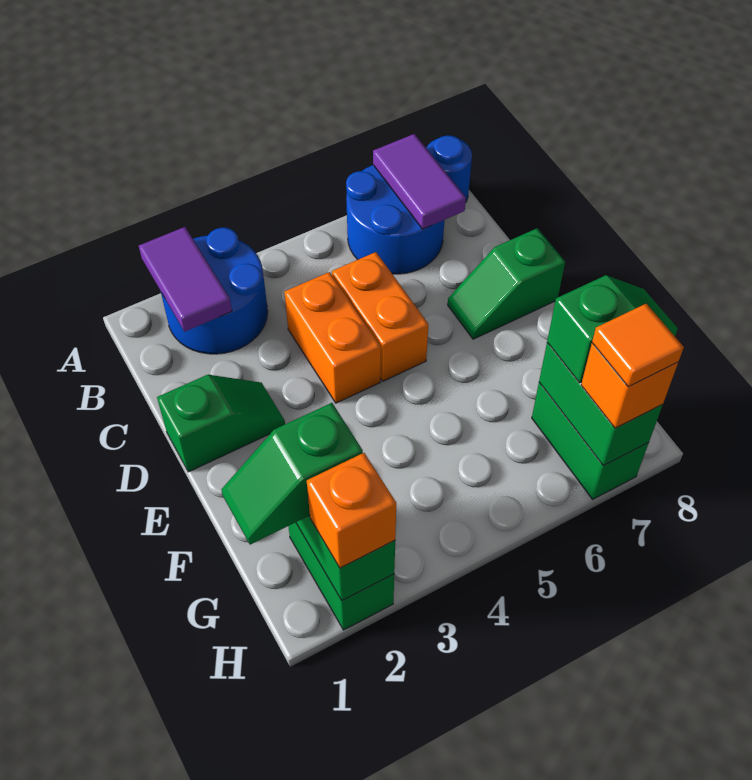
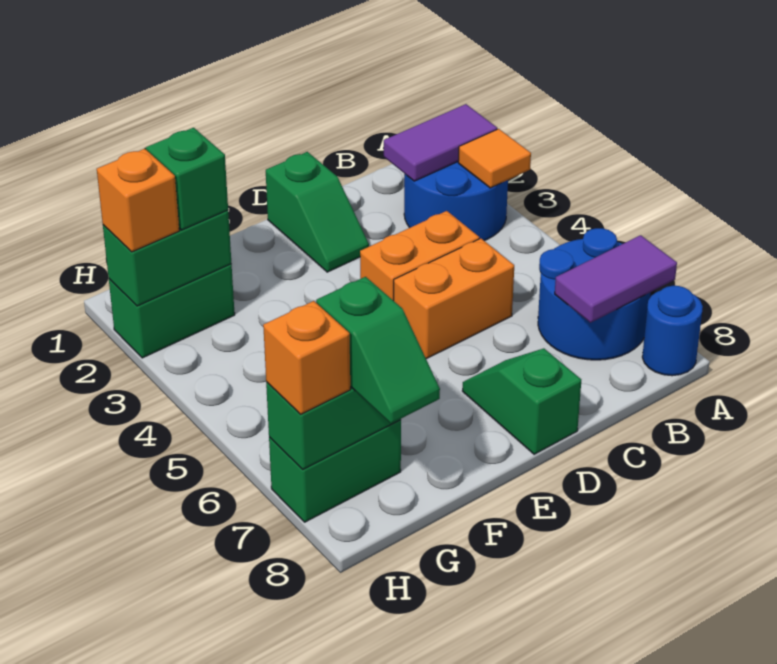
orange 1x1 tile [592,304,684,387] -> orange 1x1 tile moved to [458,129,531,188]

